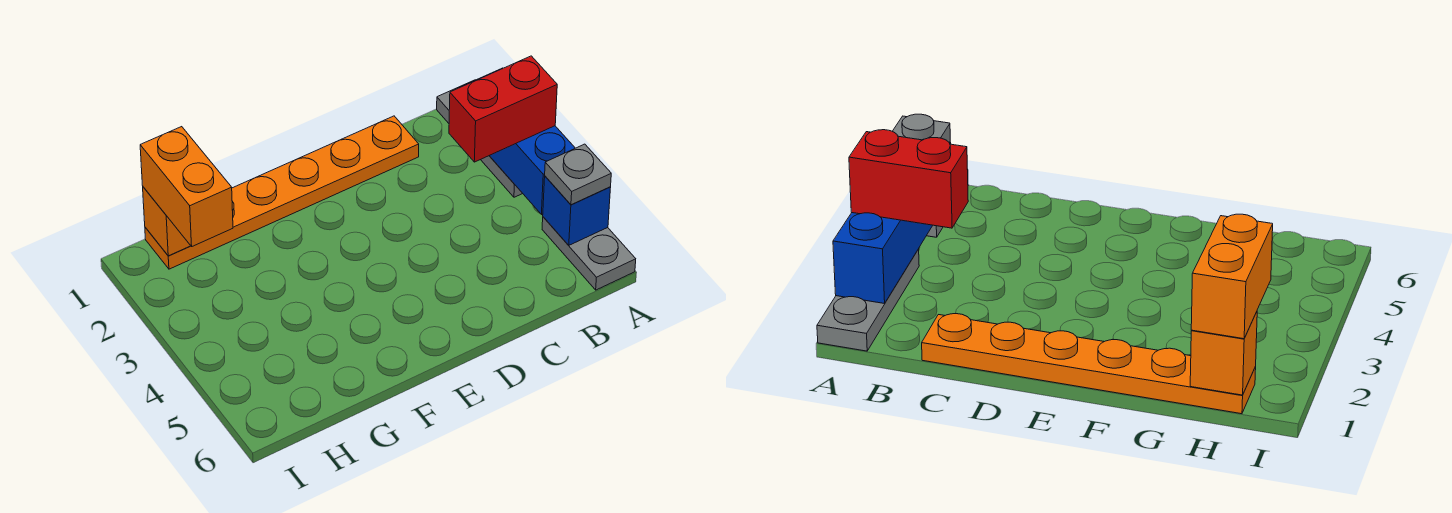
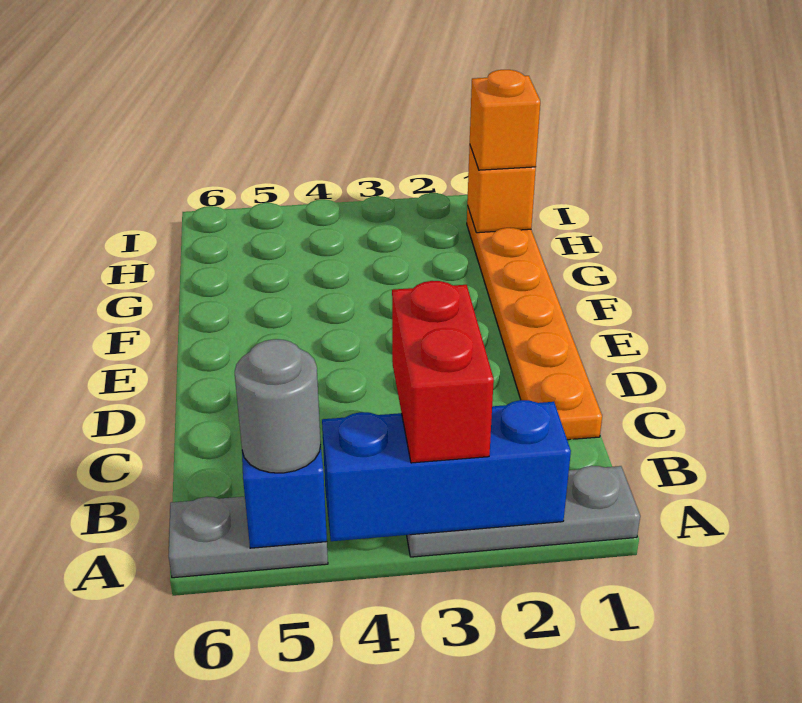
grey 1x1 plate [545,144,611,205] -> grey 1x1 round brick [234,339,321,473]
orange 1x2 brick [140,127,233,246] -> orange 1x1 brick [470,70,540,170]

